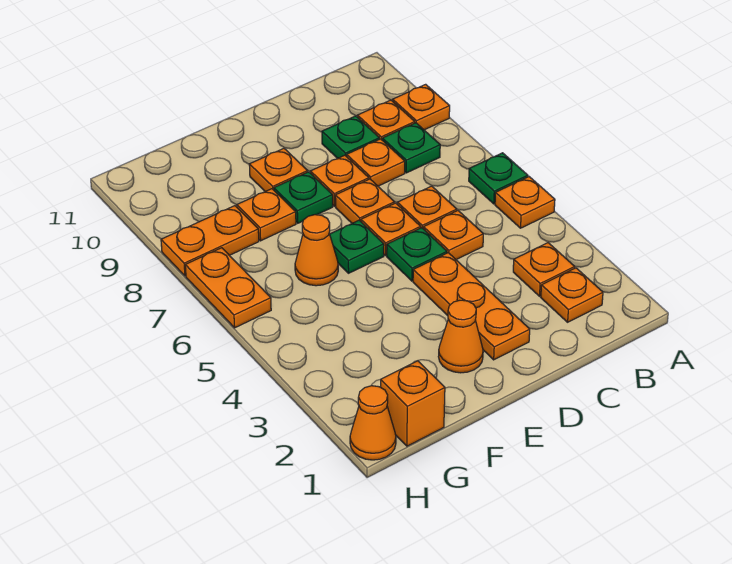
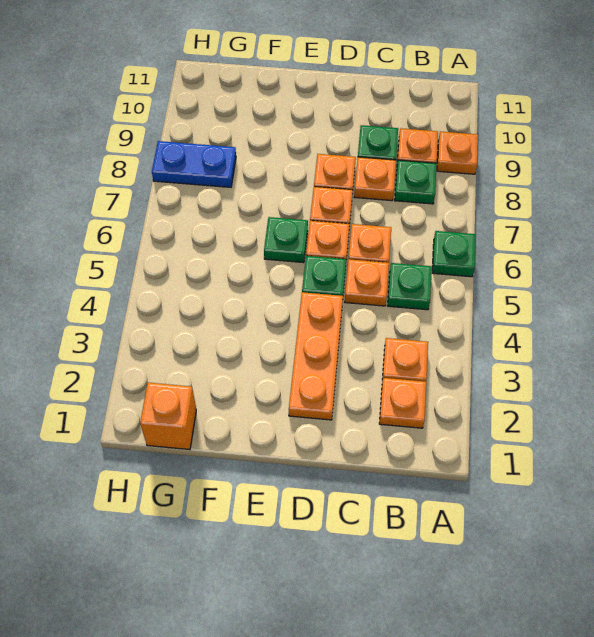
orange 1x1 plate [495,177,555,228] -> none
orange 1x1 cone [438,300,483,373] -> none
green 1x1 plate [274,172,333,223] -> green 1x1 plate moved to [388,263,432,310]
orange 1x1 plate [249,148,308,192] -> none
orange 1x1 cone [295,215,338,286] -> none
orange 1x1 plate [237,189,296,241] -> none
orange 1x2 plate [161,206,259,276] -> blue 1x2 plate [152,141,236,187]
orange 1x1 cone [350,386,396,460] -> none
orange 1x2 plate [185,248,271,328] -> none

